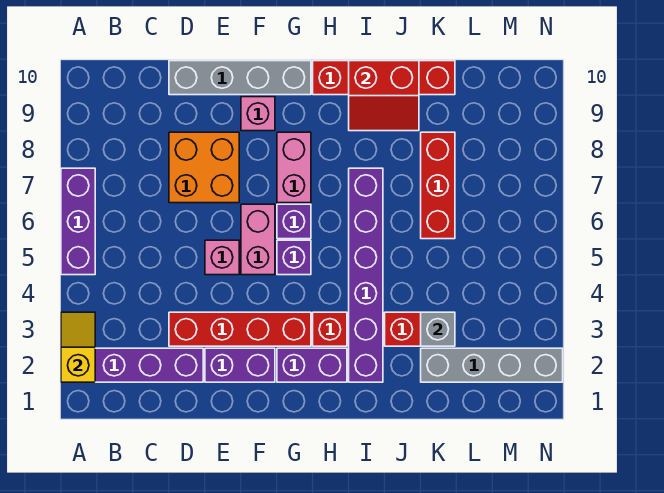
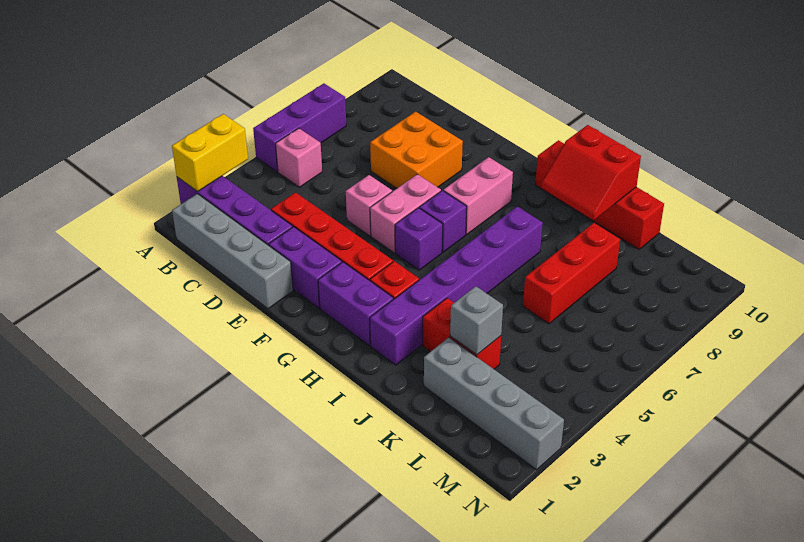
yellow 1x2 slope [61,312,95,382] -> yellow 1x2 brick [172,114,248,192]
grey 1x4 brick [169,61,311,95] -> grey 1x4 brick moved to [172,194,293,309]
pink 1x1 brick [241,97,275,131] -> pink 1x1 brick moved to [276,128,322,187]

